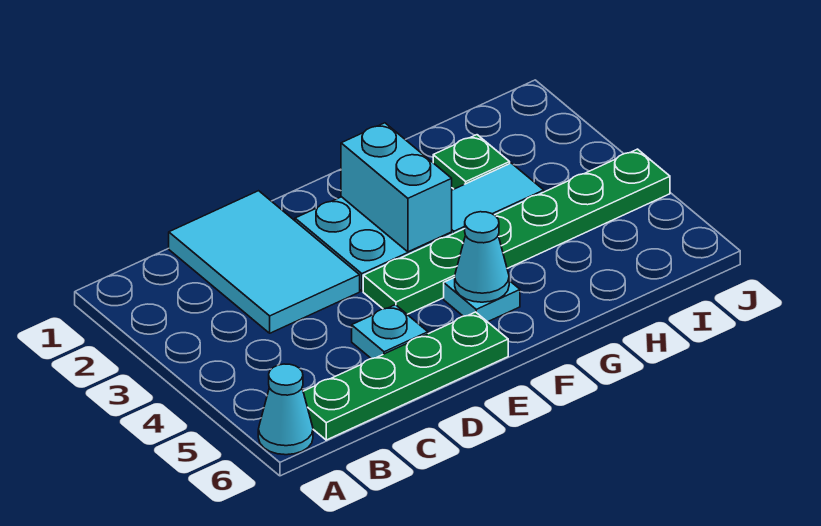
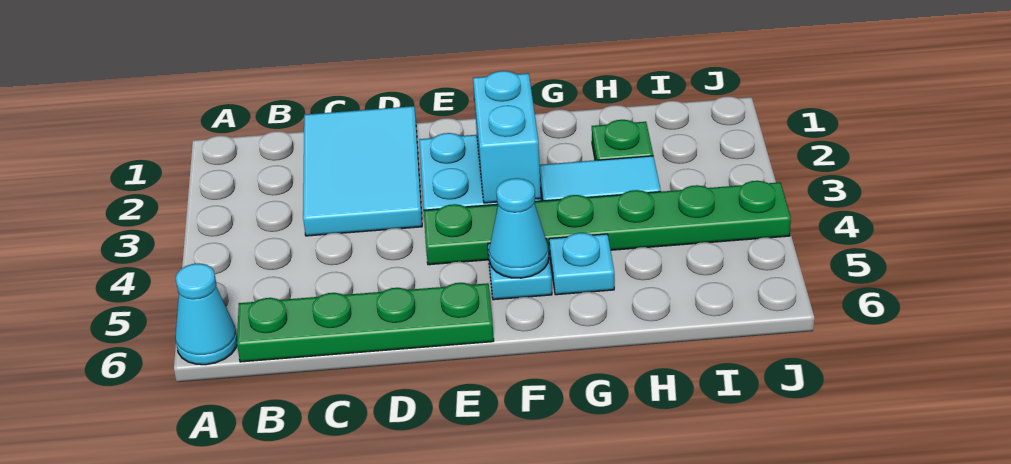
cyan 1x1 plate [352,305,428,359] -> cyan 1x1 plate moved to [549,233,614,295]

